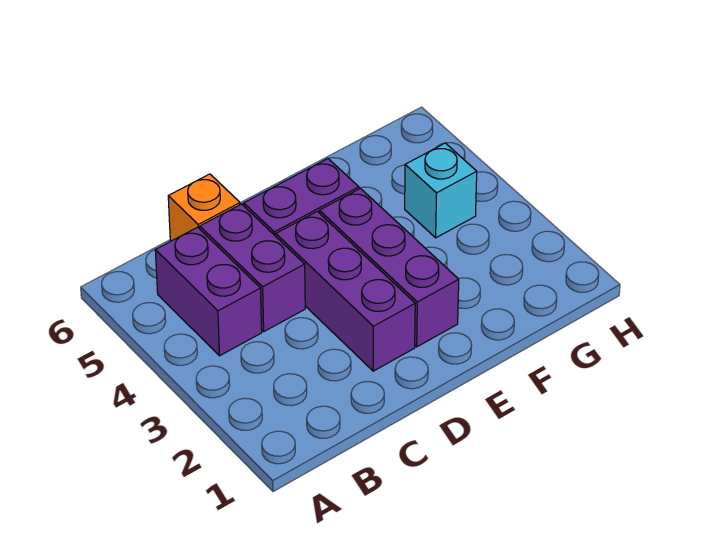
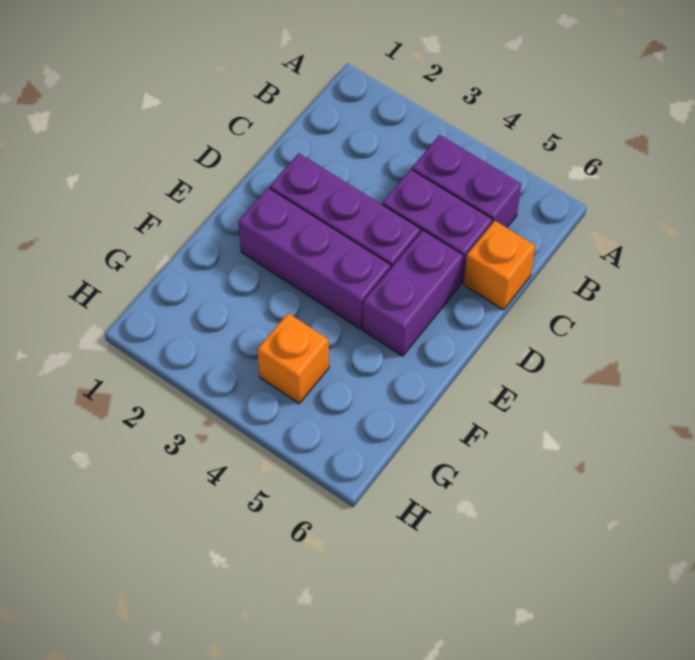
cyan 1x1 brick [405,143,477,238] -> orange 1x1 brick [257,313,329,403]

